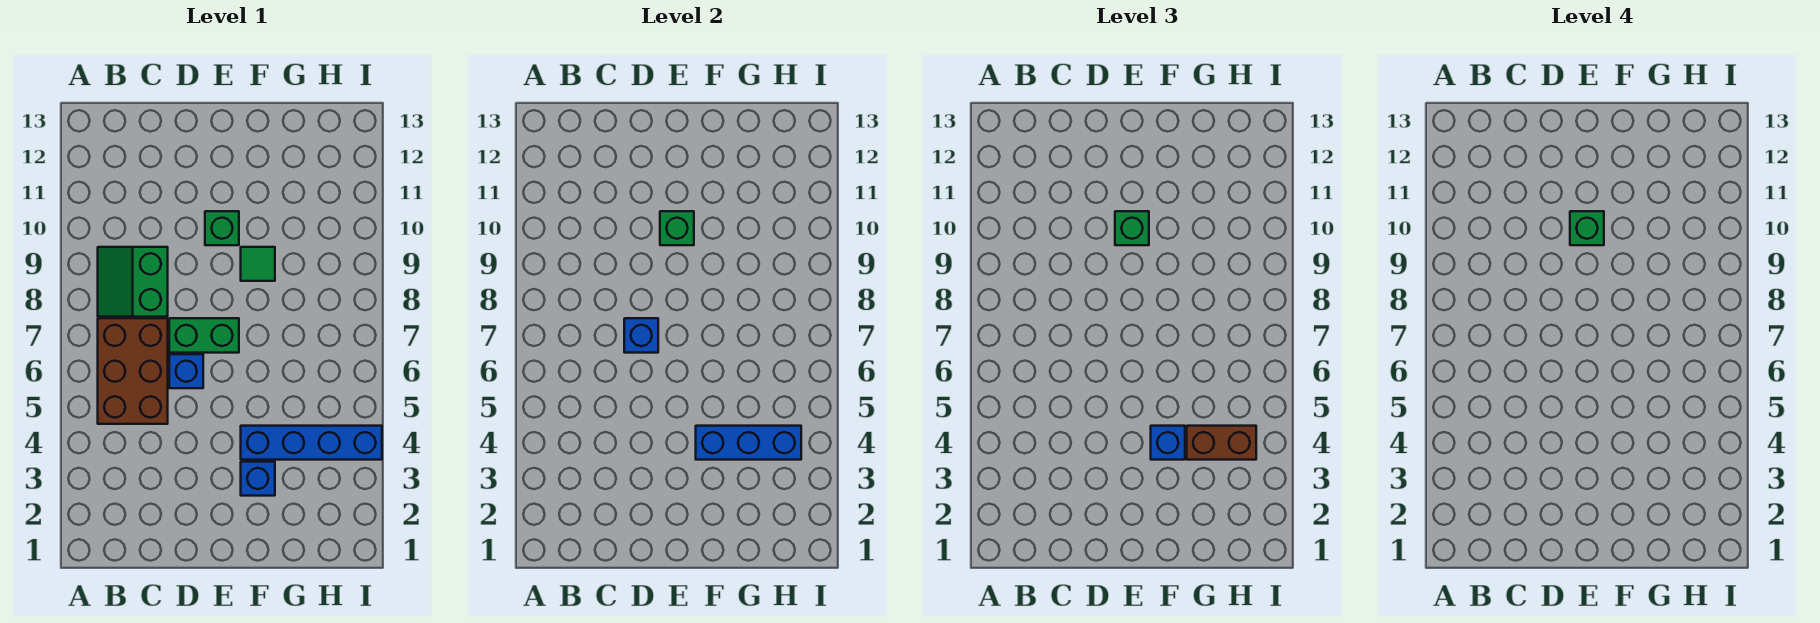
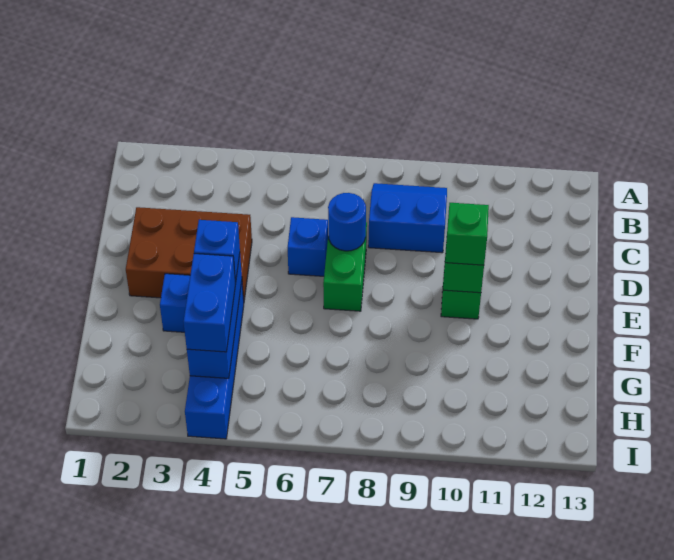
brown 2x3 brick [98,318,168,424] -> brown 2x3 brick moved to [126,207,252,300]
green 2x2 slope [98,247,168,317] -> blue 2x2 slope [368,183,447,253]
blue 1x1 brick [624,318,658,353] -> blue 1x1 round brick [328,193,366,251]
green 1x1 brick [1570,211,1604,245] -> none
green 1x1 tile [241,247,275,281] -> none
brown 1x2 brick [1187,426,1256,460] -> blue 1x2 brick [183,254,236,352]

